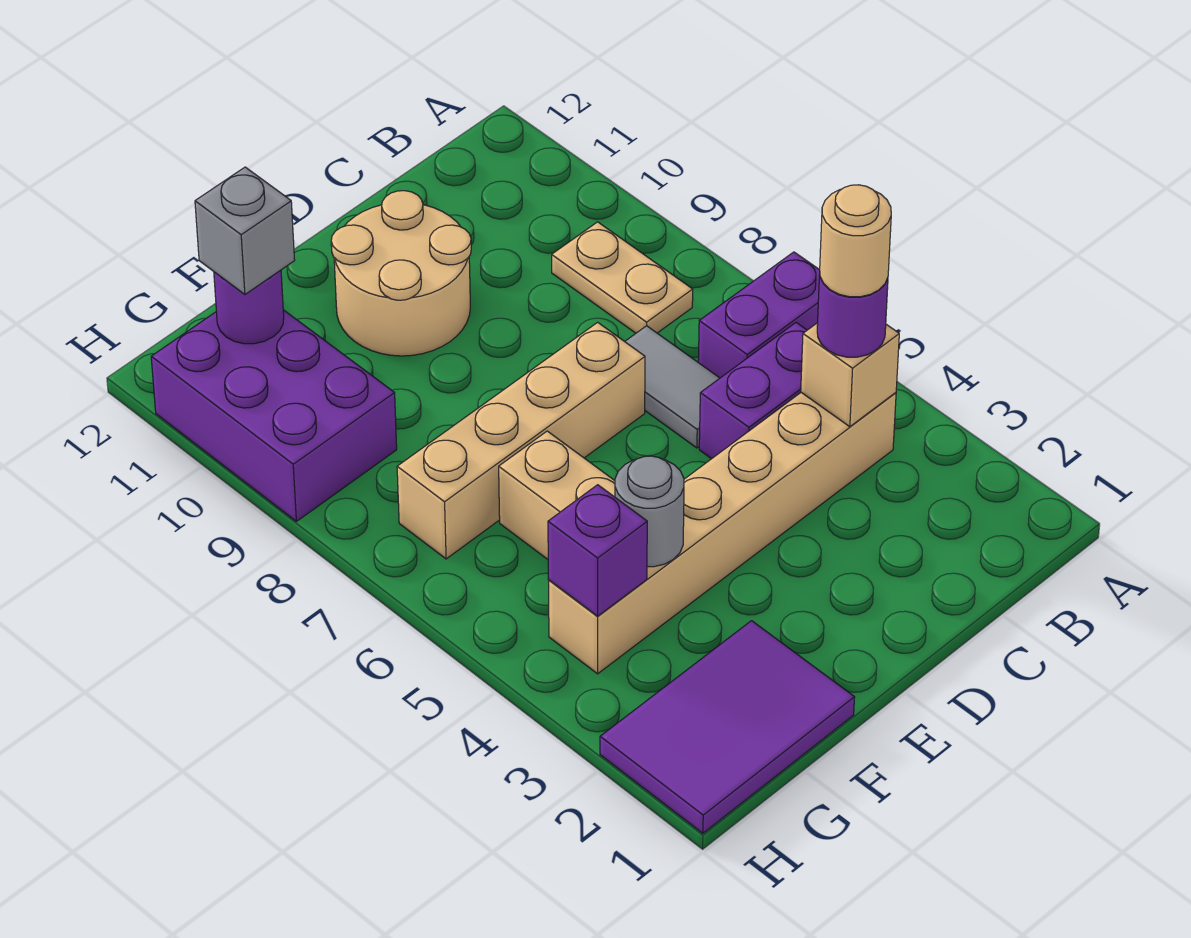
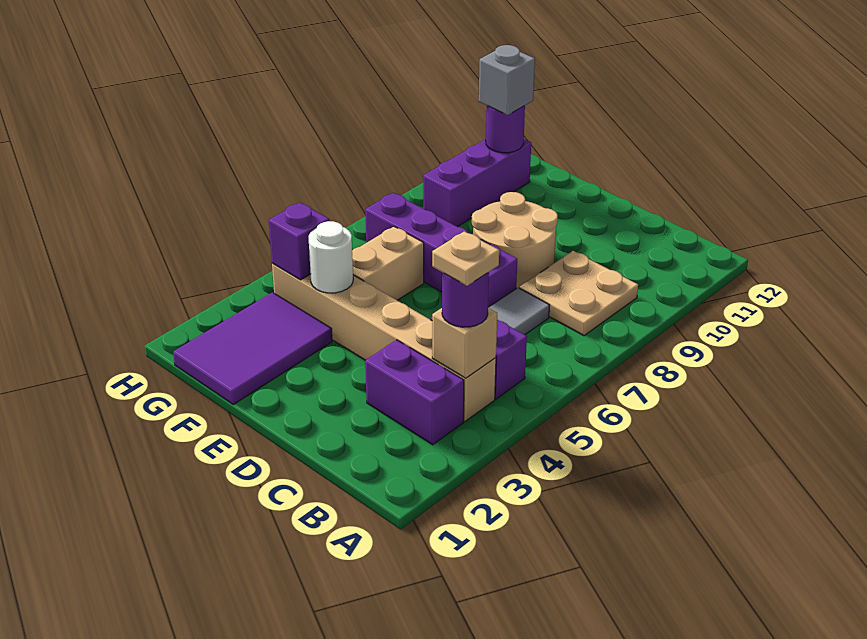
purple 1x2 brick [698,252,820,378] -> purple 1x2 brick moved to [365,340,464,445]
tan 1x1 round brick [820,185,891,297] -> tan 1x1 plate [432,231,499,286]
tan 1x2 plate [552,222,693,333] -> tan 2x2 plate [519,251,638,336]
tan 1x4 brick [397,322,645,559] -> purple 1x4 brick [365,193,517,307]
tan 2x2 round brick [331,191,471,356] -> tan 2x2 round brick moved to [472,192,558,288]
purple 2x3 tile [600,621,855,833] -> purple 2x3 tile turned to [173,292,332,404]
grey 1x1 round brick [615,456,684,567] -> white 1x1 round brick [309,221,353,293]
purple 2x3 brick [151,310,397,521] -> purple 1x3 brick [423,139,531,227]

